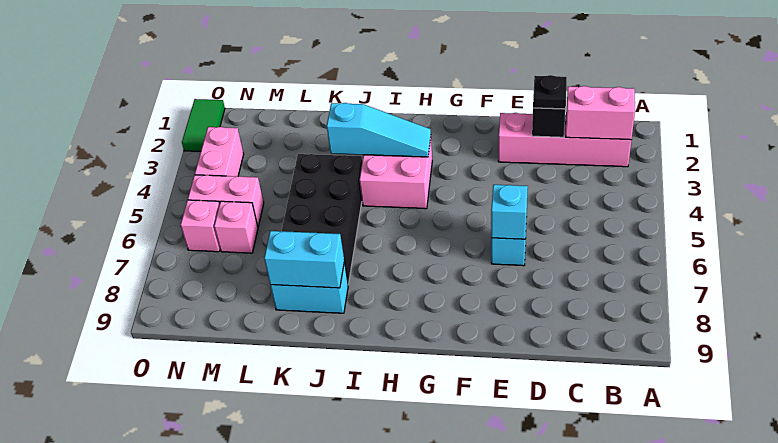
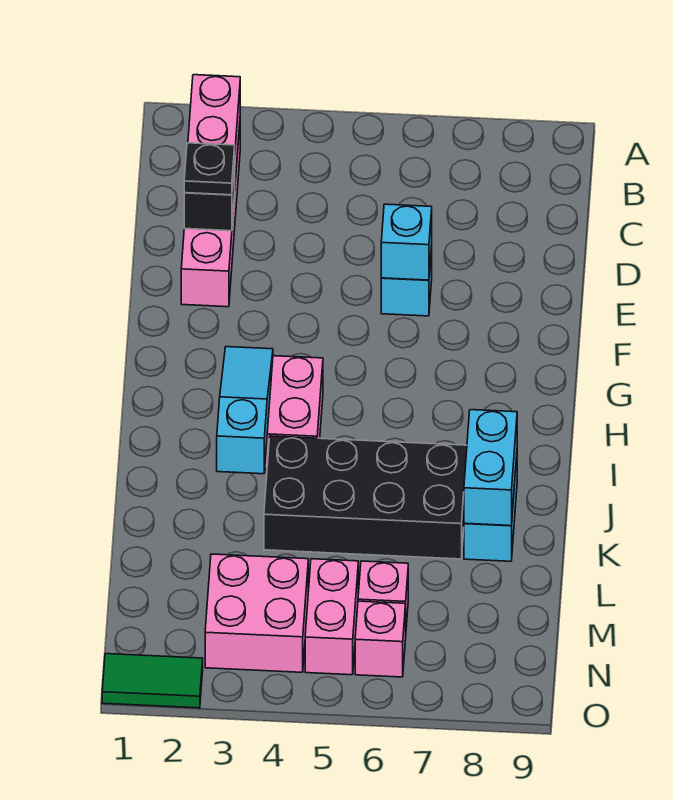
pink 1x2 brick [195,127,244,176] -> pink 2x2 brick [205,554,308,672]

